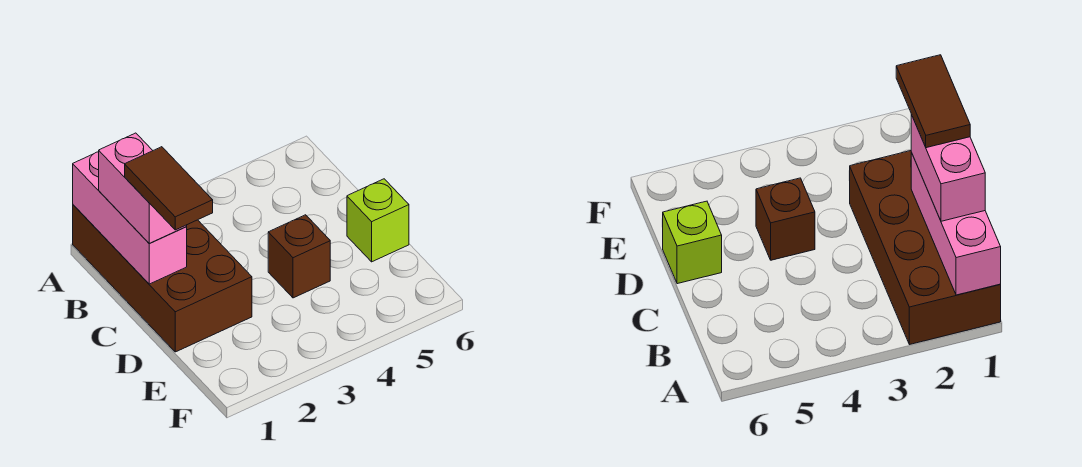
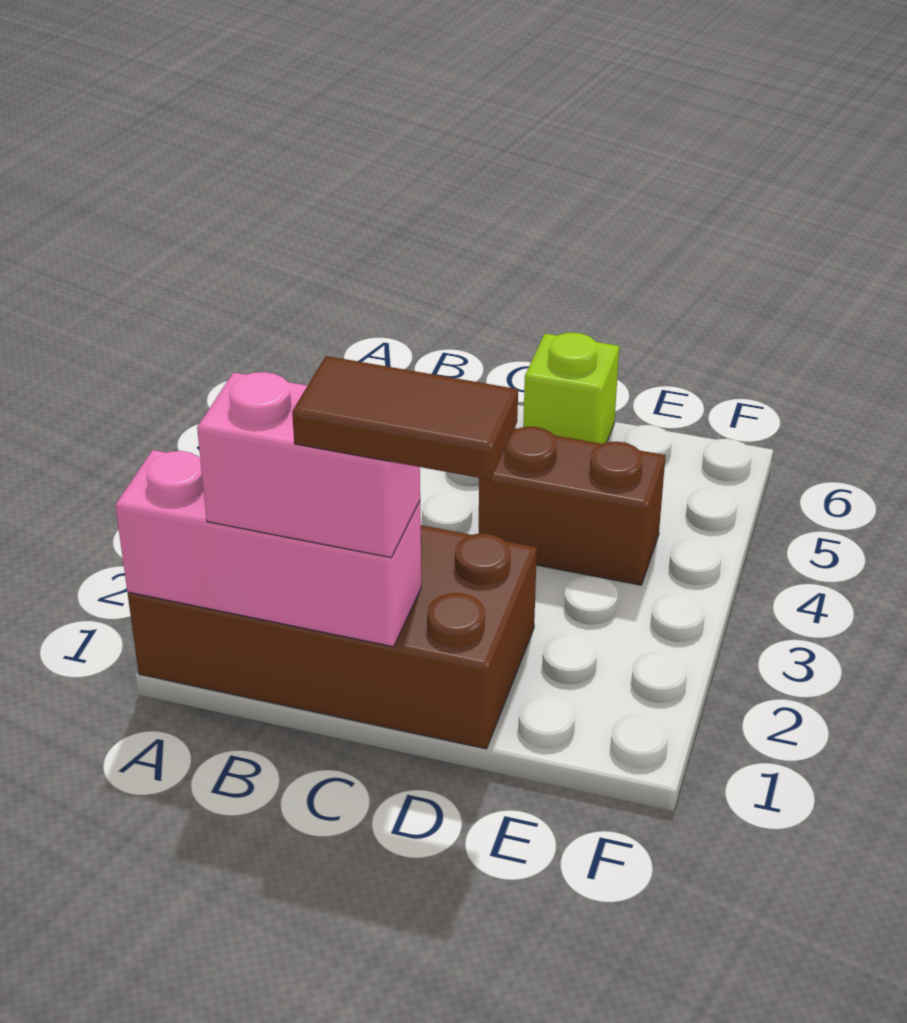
brown 1x1 brick [268,215,330,298] -> brown 1x2 brick [479,427,666,585]

